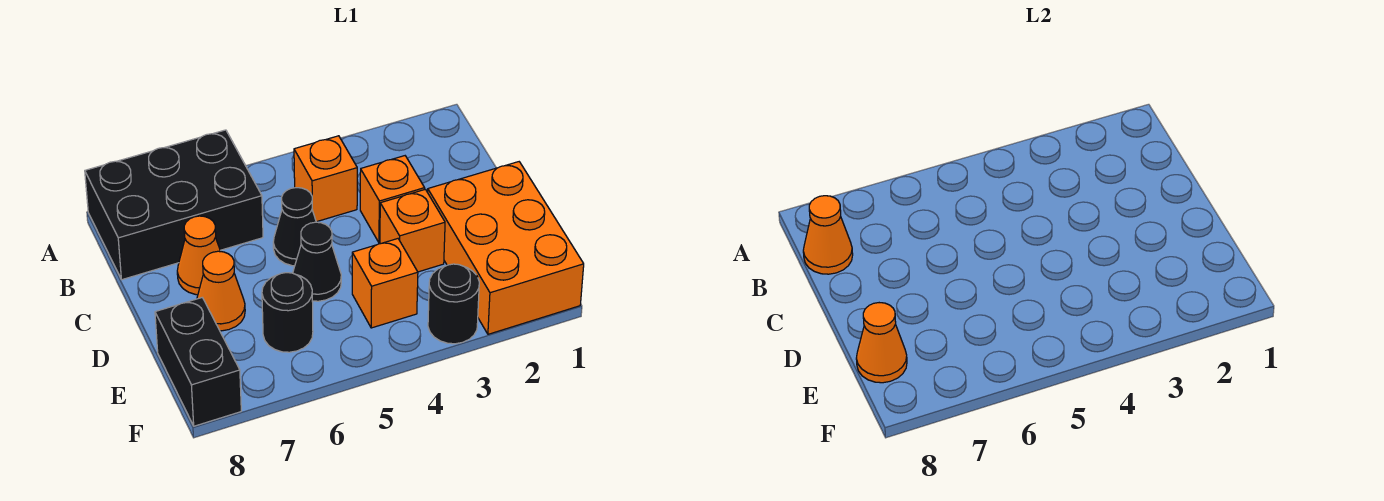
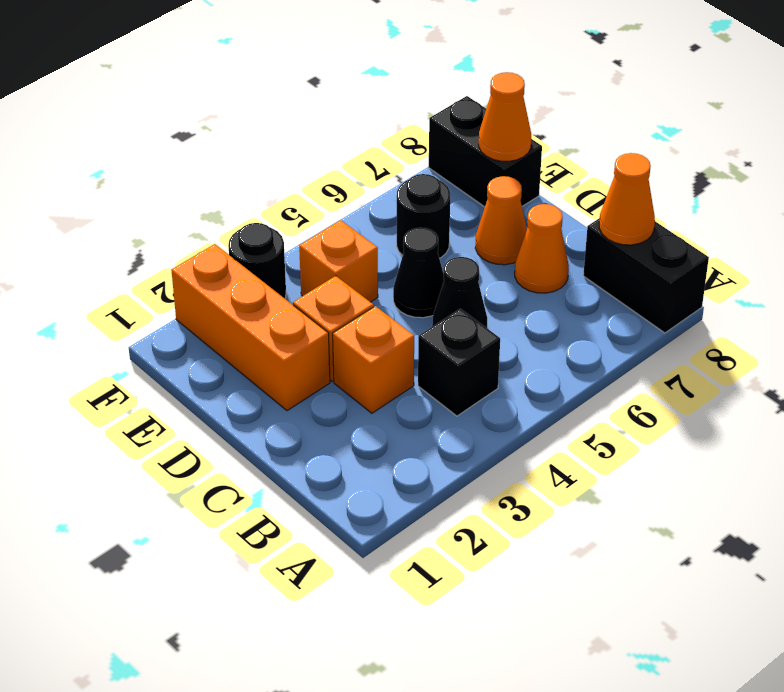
black 2x3 brick [85,130,263,280] -> black 1x2 brick [583,218,709,333]
orange 1x1 brick [294,136,357,222] -> black 1x1 brick [418,309,500,416]
orange 2x3 brick [428,162,584,334] -> orange 1x3 brick [171,244,330,411]

